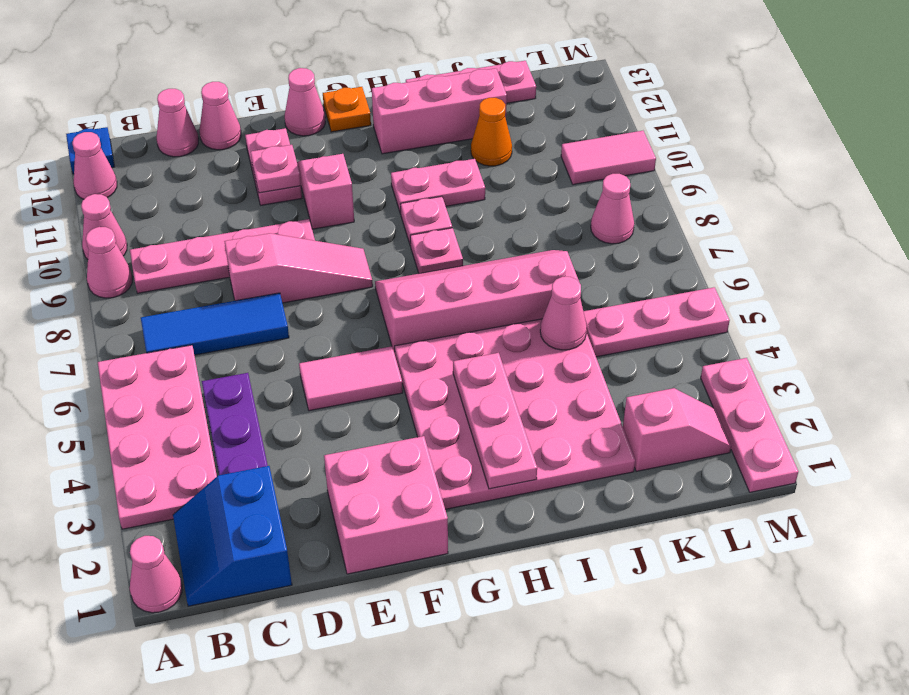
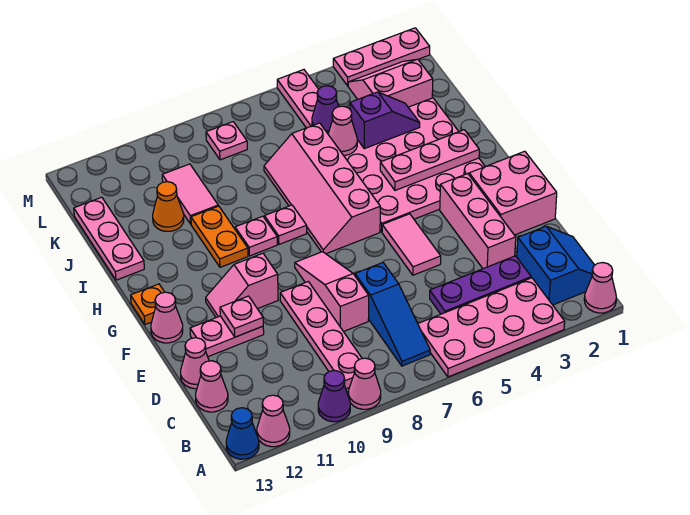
pink 1x1 cone [81,194,127,259] -> purple 1x1 cone [318,370,350,422]
blue 1x1 plate [66,127,114,174] -> blue 1x1 cone [226,408,259,459]
blue 2x2 slope [173,466,292,606] -> blue 2x2 slope turned to [517,226,595,305]
blue 1x3 tile [141,293,289,355] -> blue 1x3 slope [355,263,430,366]
pink 1x2 plate [391,159,485,214] -> orange 1x2 plate [191,206,248,267]
pink 1x3 brick [372,68,507,154] -> pink 1x3 brick moved to [440,174,516,269]
none -> purple 1x2 slope [350,92,420,149]
pink 1x2 slope [623,388,731,471] -> pink 2x2 slope [348,59,433,107]
none -> purple 1x1 cone [312,86,339,133]
pink 1x1 cone [591,174,634,244] -> pink 1x1 plate [206,122,247,160]
pink 1x2 tile [561,131,656,185] -> pink 1x2 tile moved to [162,164,218,224]

